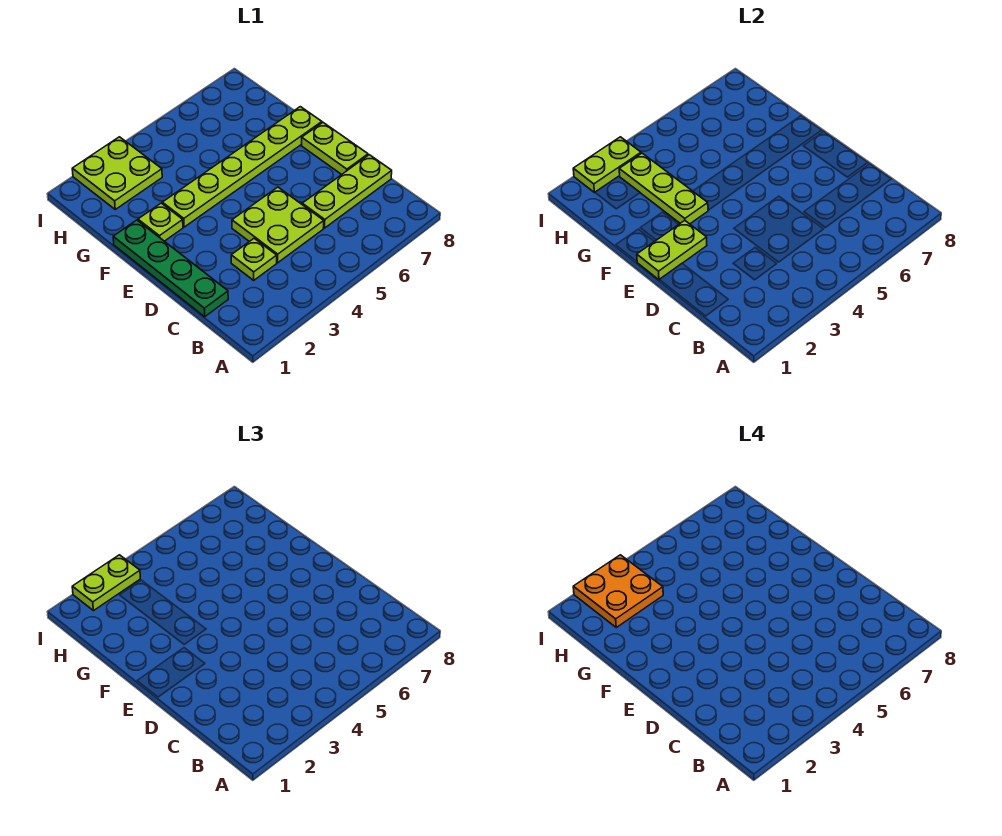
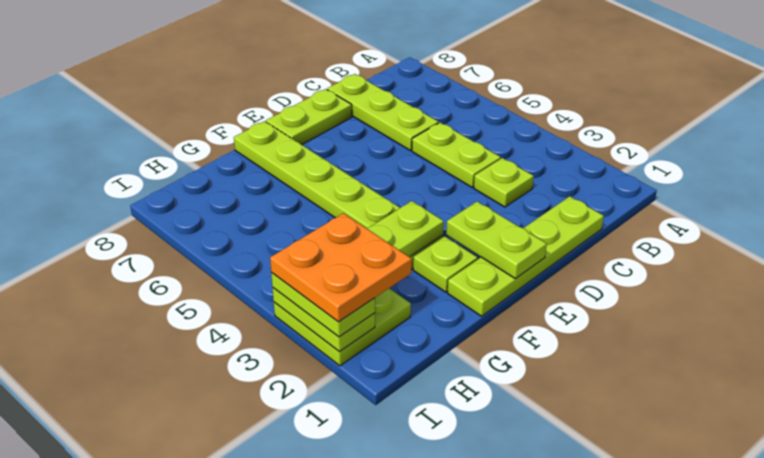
green 1x4 plate [113,220,228,317] -> lime 1x4 plate [448,196,604,316]
lime 2x2 plate [232,187,324,263] -> lime 1x2 plate [412,123,501,187]

